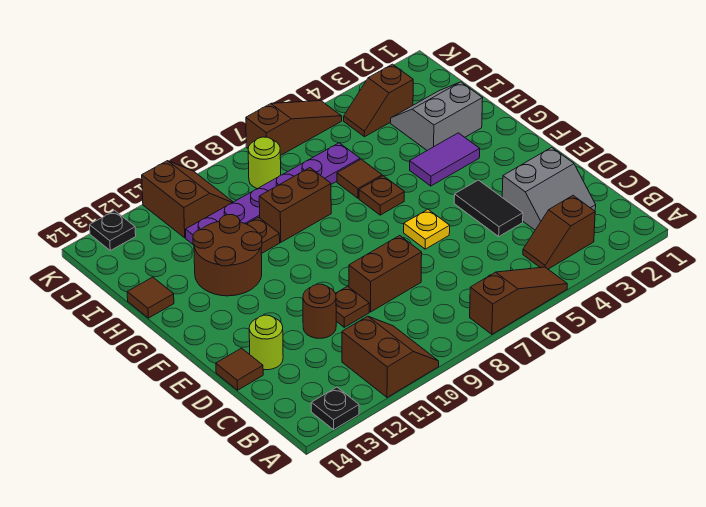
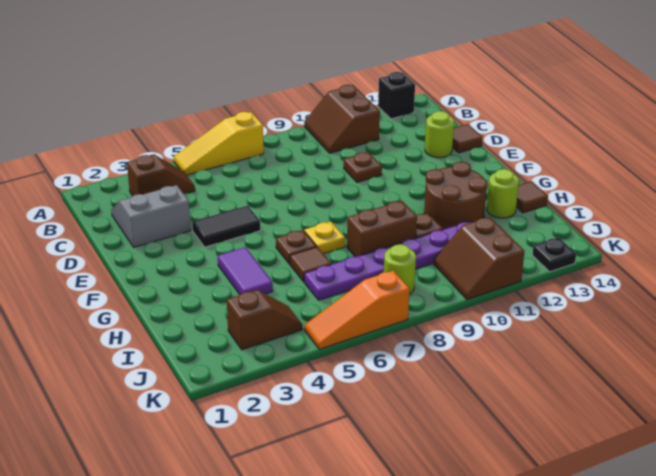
brown 1x3 slope [470,267,567,334] -> yellow 1x3 slope [174,112,264,175]
black 1x1 plate [311,387,359,430] -> black 1x1 brick [378,72,415,119]
black 1x2 tile [454,180,523,236] -> black 1x2 tile turned to [192,206,261,247]
brown 1x2 brick [349,236,422,312] -> none
brown 1x1 round brick [303,284,336,338] -> none
yellow 1x1 plate [404,209,450,249] -> yellow 1x1 plate moved to [304,221,345,254]
purple 1x2 tile [410,133,480,186] -> purple 1x2 tile turned to [218,247,273,294]
grey 2x2 slope [390,82,483,150] -> none
none -> lime 1x1 round brick [487,169,519,218]
brown 1x3 slope [246,101,342,156] -> orange 1x3 slope [304,270,410,349]

